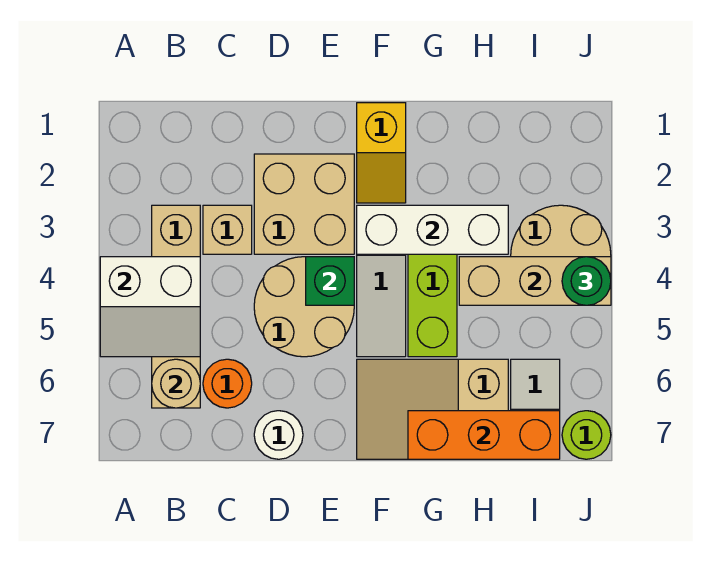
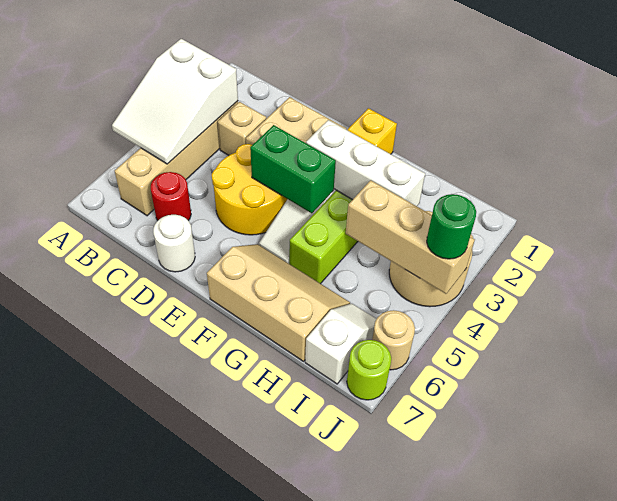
white 2x2 slope [100,257,200,357] -> white 2x3 slope [112,39,238,164]
tan 1x1 round brick [152,359,200,408] -> tan 1x1 round brick moved to [372,310,415,370]
orange 1x1 round brick [203,359,252,408] -> red 1x1 round brick [151,172,191,221]
tan 2x2 round brick [254,257,354,357] -> yellow 2x2 round brick [212,144,287,235]
green 1x1 brick [306,257,354,305] -> green 1x2 brick [250,125,336,213]
tan 2x3 slope [357,359,508,459] -> tan 2x3 slope turned to [207,244,350,361]
orange 1x3 brick [408,411,560,459] -> none

